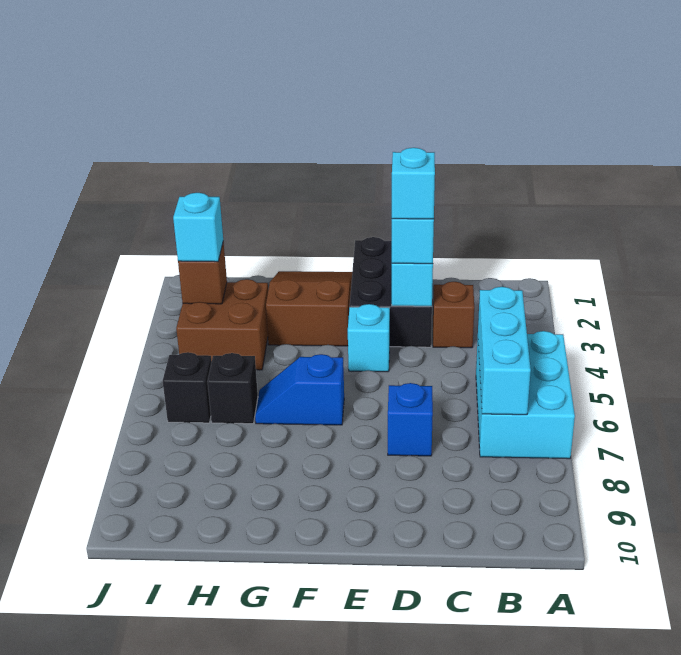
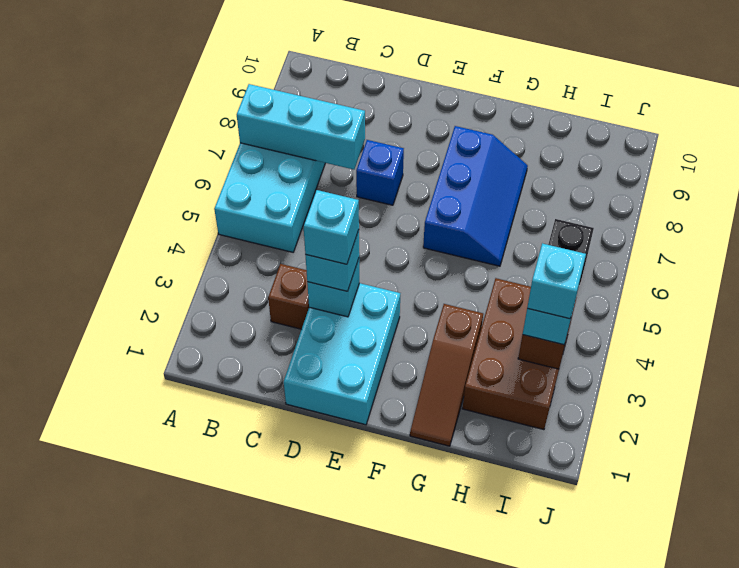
cyan 1x3 brick [478,287,531,415] -> cyan 1x3 brick turned to [237,84,365,169]
black 2x3 brick [350,237,432,347] -> cyan 2x3 brick [284,283,400,425]
cyan 1x1 brick [348,304,390,372] -> cyan 1x1 brick moved to [527,243,586,319]
brown 2x3 slope [266,271,352,346] -> brown 1x3 slope [410,304,483,446]
blue 1x2 slope [255,354,344,425] -> blue 2x3 slope [423,126,528,266]
brown 2x2 brick [176,279,268,370] -> brown 2x3 brick [462,278,576,430]
black 1x1 brick [207,353,258,424] -> none

